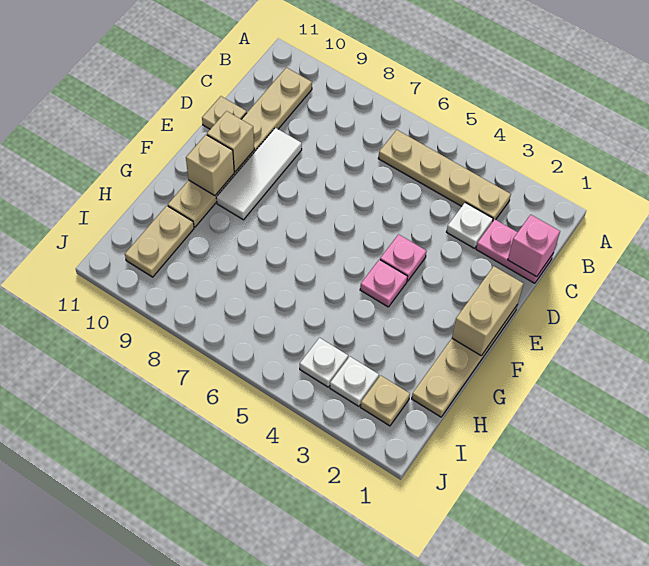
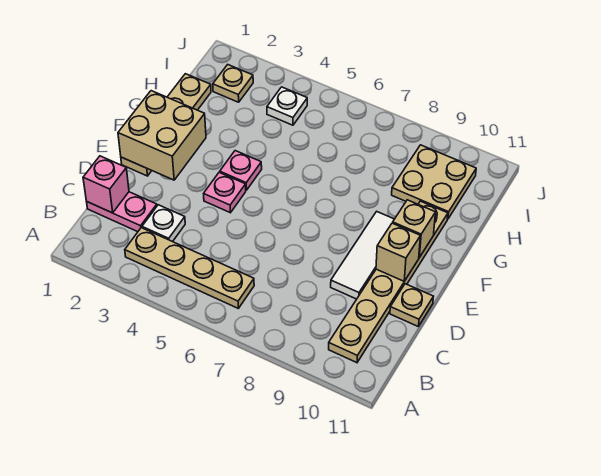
tan 1x2 brick [452,266,524,356] -> tan 2x2 brick [118,91,206,180]
tan 1x2 plate [125,206,194,277] -> tan 2x2 plate [392,145,476,219]
white 1x1 plate [330,357,379,406] -> none

